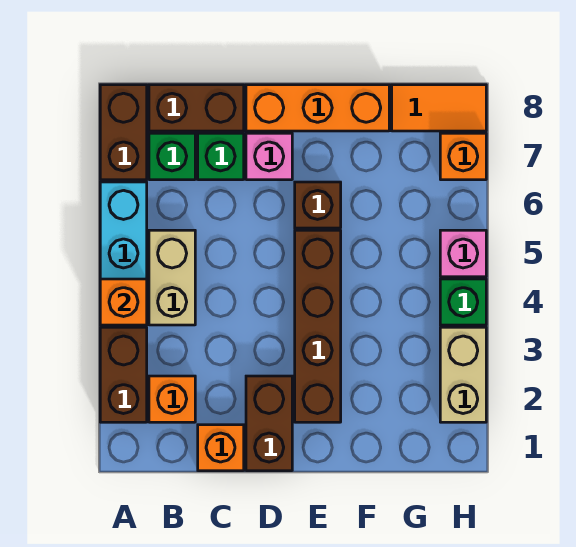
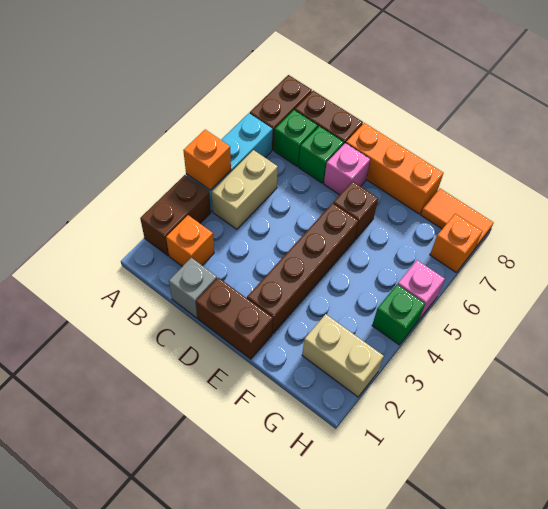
orange 1x1 brick [198,425,244,471] -> grey 1x1 brick [169,258,217,318]
brown 1x2 brick [246,376,292,471] -> brown 1x2 brick turned to [196,278,273,359]
tan 1x2 brick [440,327,486,422] -> tan 1x2 brick turned to [302,314,384,397]

